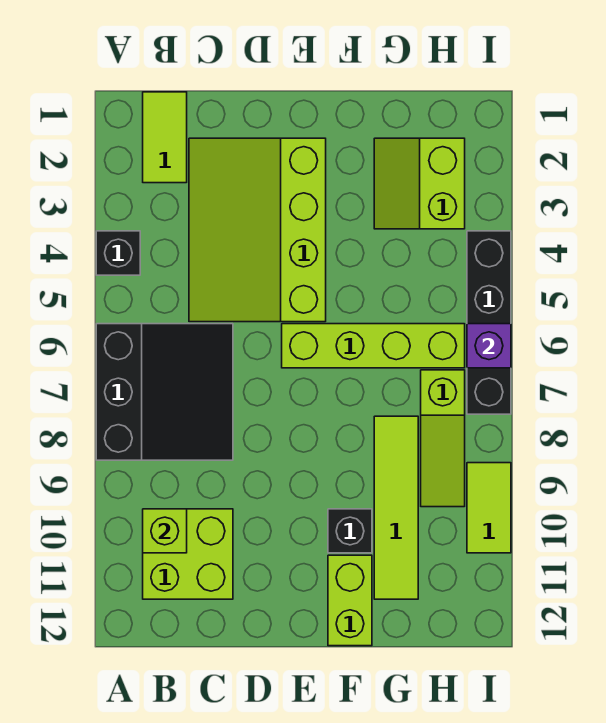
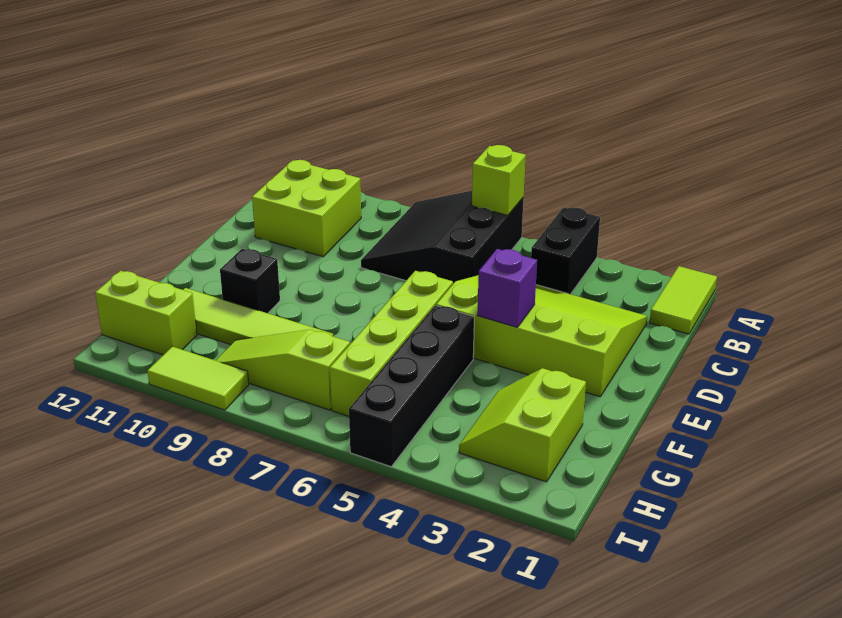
black 1x1 brick [96,231,140,275] -> black 1x2 brick [531,207,600,294]
black 3x3 slope [96,324,233,460] -> black 3x3 slope turned to [361,191,524,283]
lime 1x2 tile [143,92,187,183] -> lime 1x2 tile turned to [649,266,717,334]
lime 1x1 brick [143,509,187,553] -> lime 1x1 brick moved to [472,145,526,215]
lime 1x2 brick [328,555,372,646] -> lime 1x2 brick moved to [95,271,197,355]
lime 2x2 slope [374,138,465,229] -> lime 2x2 slope turned to [459,368,586,482]
black 1x4 brick [467,231,511,414] -> black 1x4 brick turned to [349,305,474,467]
purple 1x1 brick [467,324,511,368] -> purple 1x1 brick moved to [477,249,537,327]

